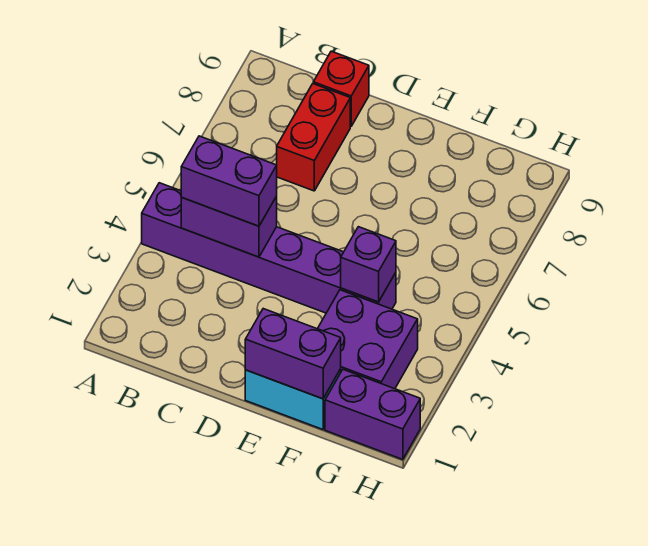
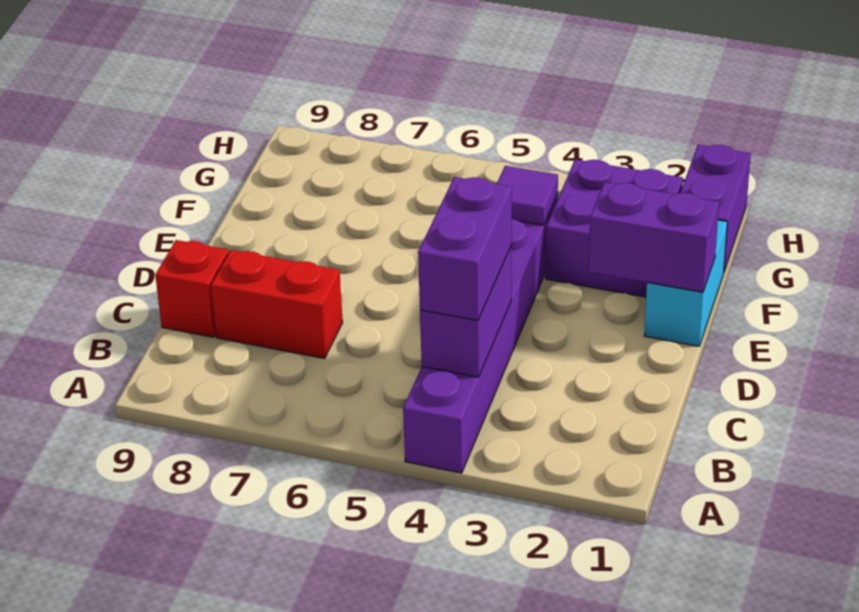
purple 1x2 brick [245,309,341,399] -> purple 1x2 brick turned to [589,182,719,292]
purple 1x1 brick [341,227,396,302] -> purple 1x1 tile [497,166,558,225]

